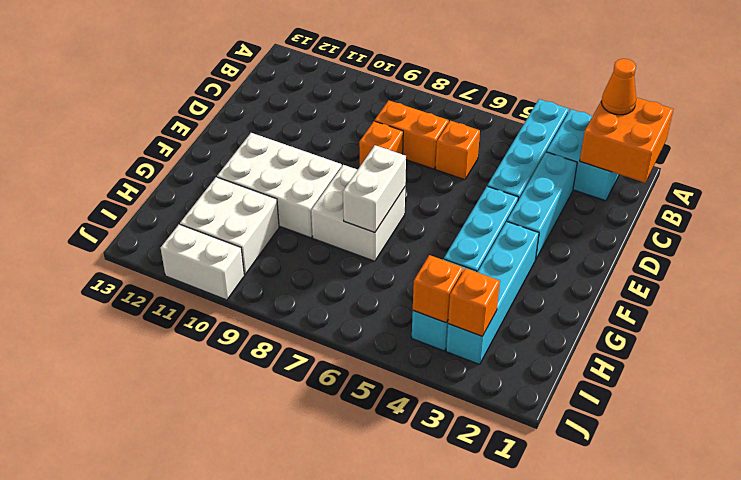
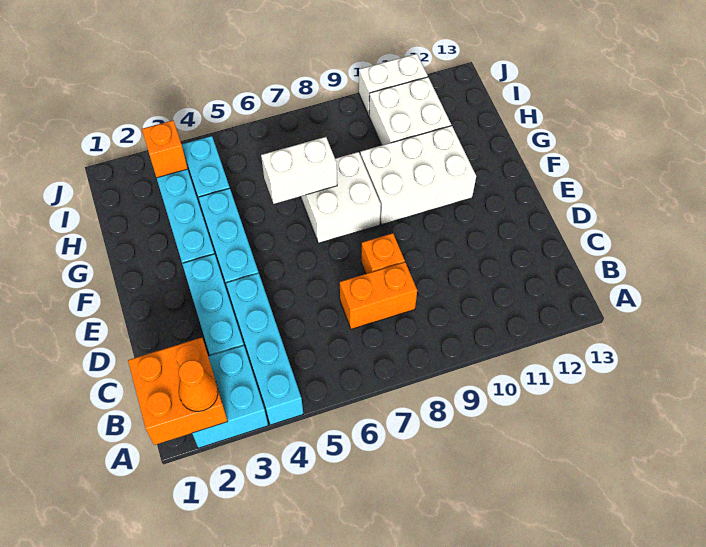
orange 1x1 brick [435,121,480,180] -> none
white 1x2 brick [343,145,406,233] -> white 1x2 brick turned to [261,137,337,204]
orange 1x1 brick [413,255,463,323] -> none

